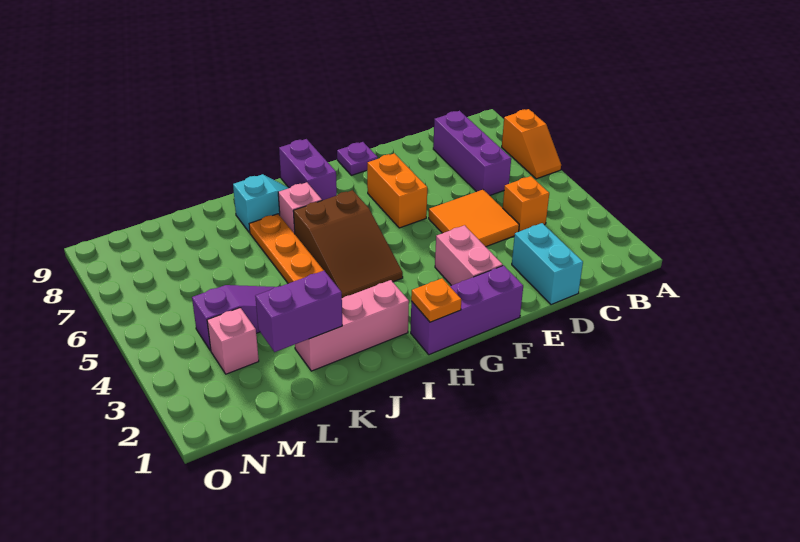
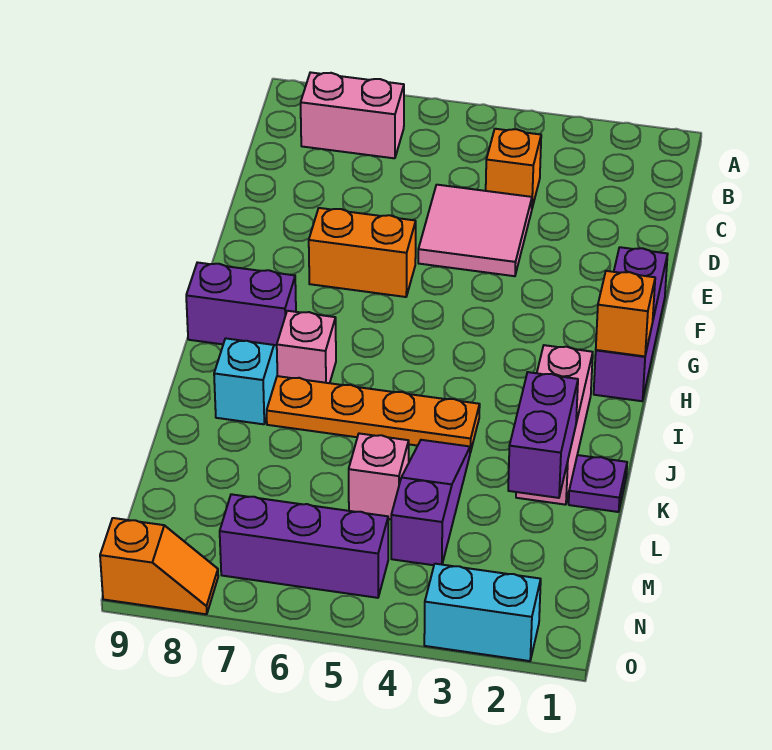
orange 1x2 slope [502,109,561,179] -> orange 1x2 slope moved to [100,518,218,614]
purple 1x3 brick [433,111,511,195] -> purple 1x3 brick moved to [220,494,388,598]
cyan 1x2 brick [512,223,583,305] -> cyan 1x2 brick moved to [424,564,541,661]
orange 2x2 tile [429,190,519,247] -> pink 2x2 tile [418,185,532,276]
pink 1x2 brick [435,225,503,286] -> pink 1x2 brick moved to [301,72,404,158]
purple 1x1 plate [337,142,378,175] -> purple 1x1 plate moved to [569,455,627,512]
orange 1x1 plate [411,278,461,322] -> orange 1x1 brick [596,271,655,356]
brown 2x3 slope [293,190,403,298] -> none
pink 1x1 brick [207,308,259,374] -> pink 1x1 brick moved to [349,433,409,519]

